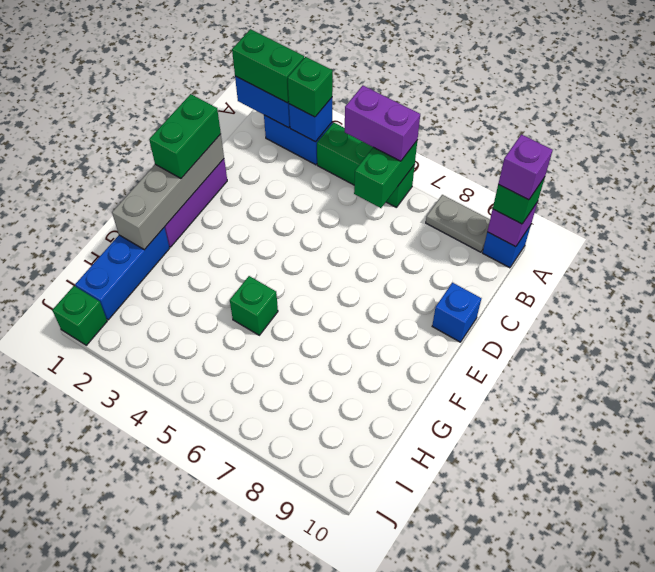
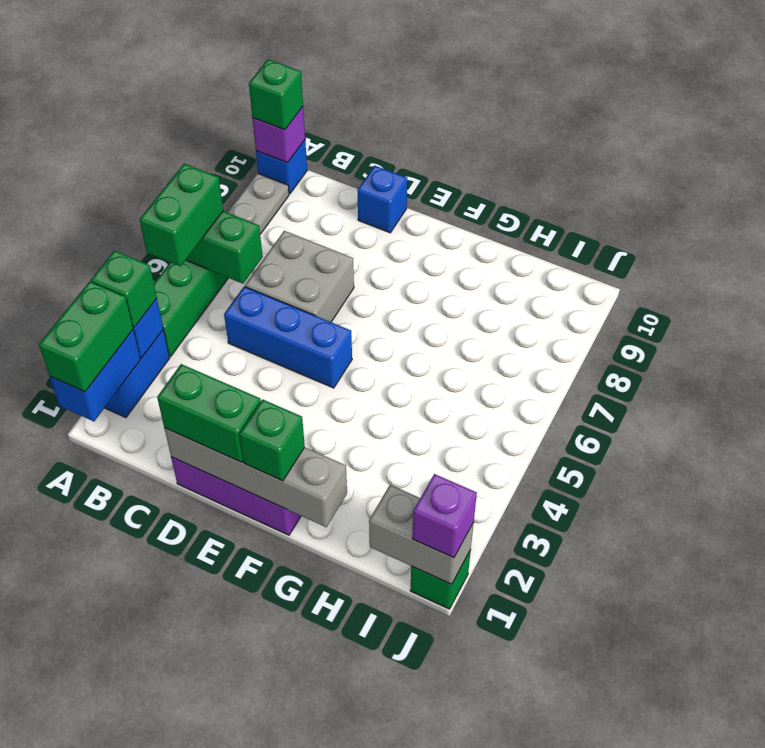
purple 1x2 brick [345,86,420,161] -> green 1x2 brick [139,164,223,266]
purple 1x1 brick [498,134,553,200] -> purple 1x1 brick moved to [412,474,477,558]
none -> grey 2x2 brick [245,231,354,322]
blue 1x3 brick [75,227,170,320] -> blue 1x3 brick moved to [224,287,352,388]
green 1x1 brick [230,276,278,335] -> green 1x1 brick moved to [240,399,305,481]
none -> grey 1x2 brick [369,485,474,584]

